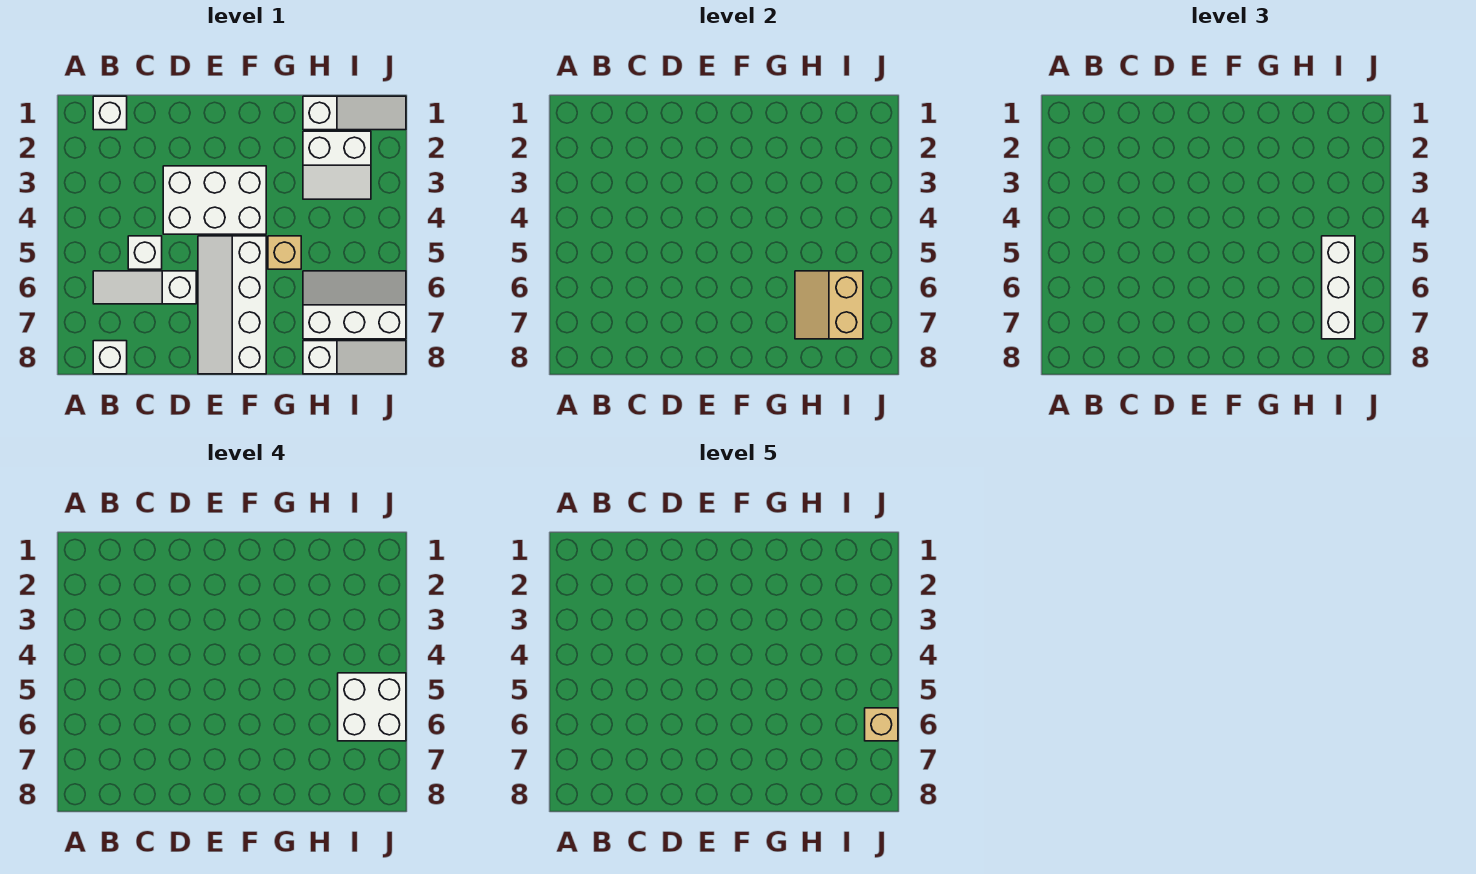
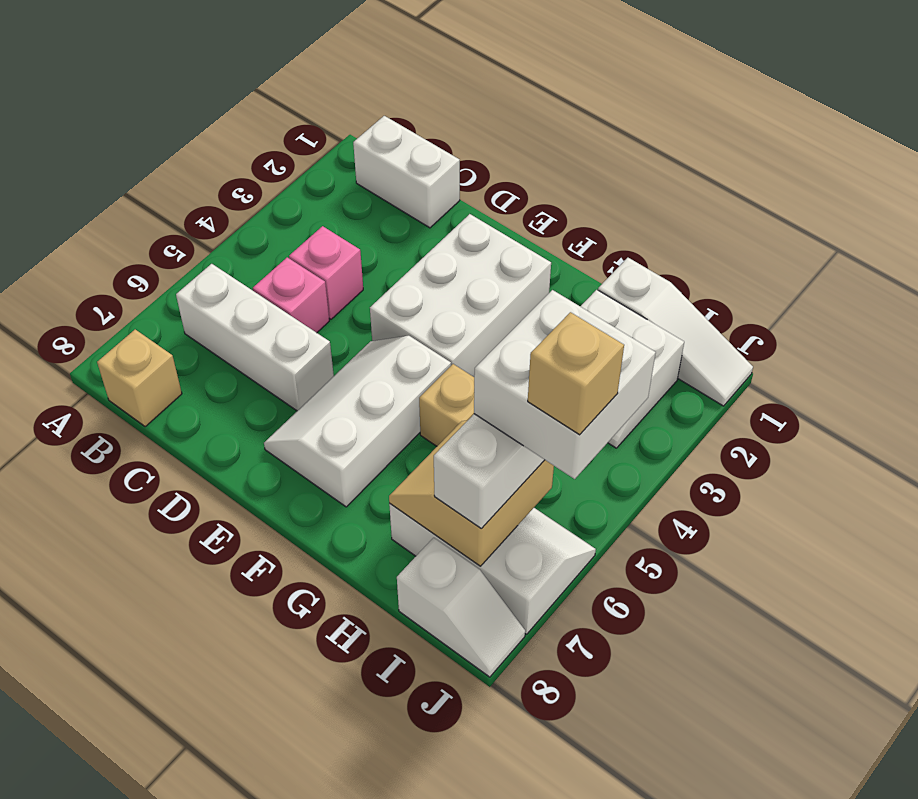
white 1x1 brick [93,96,127,130] -> white 1x2 brick [353,116,460,228]
white 1x3 slope [93,271,196,304] -> white 1x3 brick [176,264,334,411]
white 1x1 brick [93,341,127,374] -> tan 1x1 brick [97,329,182,427]
none -> pink 1x1 brick [289,226,363,319]
white 1x1 brick [128,236,162,269] -> pink 1x1 brick [253,257,329,333]
white 2x3 brick [163,166,266,234] -> white 2x3 brick turned to [370,214,551,377]
white 2x4 slope [198,236,266,374] -> white 2x3 slope [264,336,451,507]
white 1x3 slope [303,341,406,374] -> white 1x2 slope [397,538,525,677]

